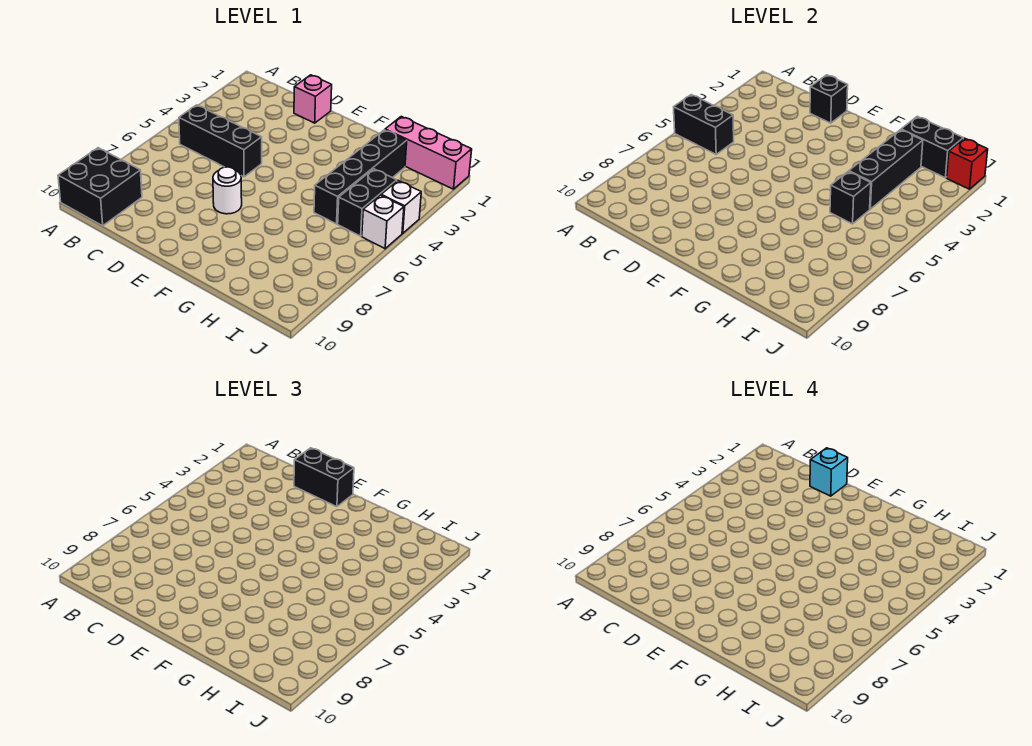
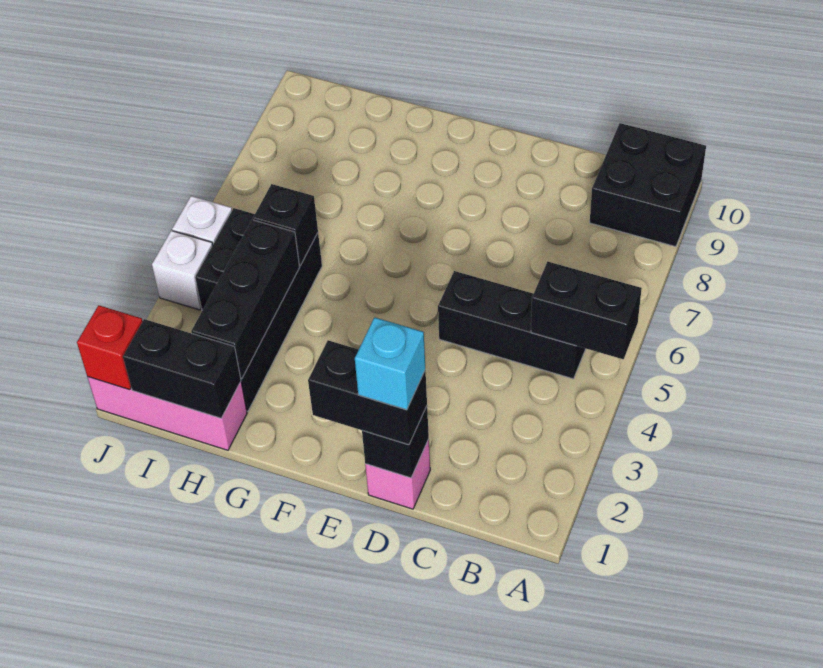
white 1x1 round brick [213,167,242,214] -> none

